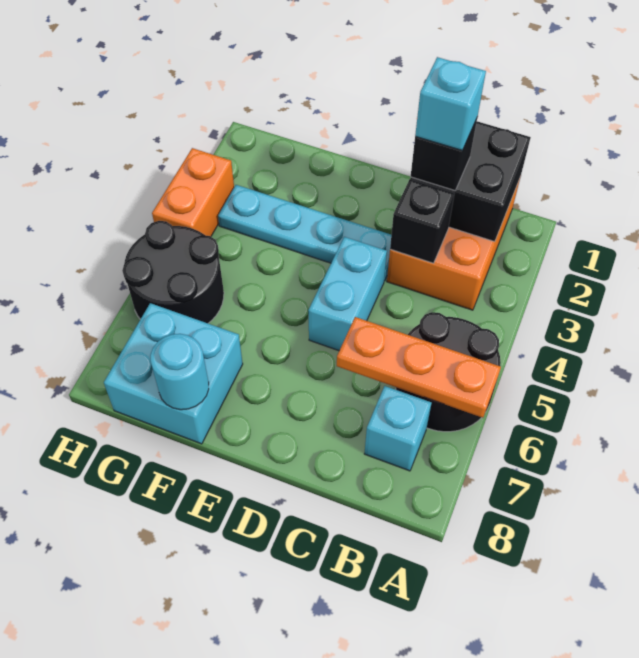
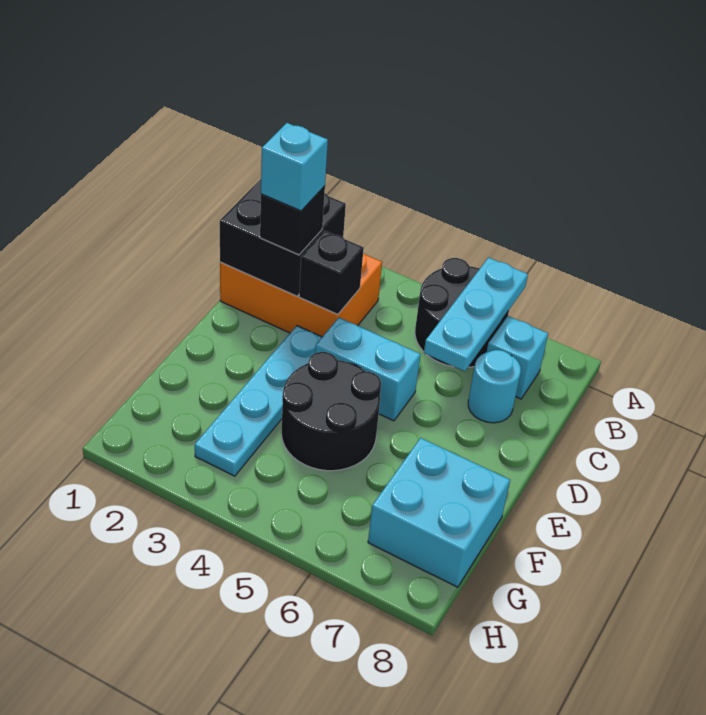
orange 1x3 plate [337,317,501,418] -> cyan 1x3 plate [424,258,528,371]
cyan 1x1 round brick [150,334,209,410] -> cyan 1x1 round brick moved to [468,350,521,423]
black 2x2 round brick [122,221,224,323] -> black 2x2 round brick moved to [282,352,381,471]
orange 1x2 brick [152,148,234,237] -> none

